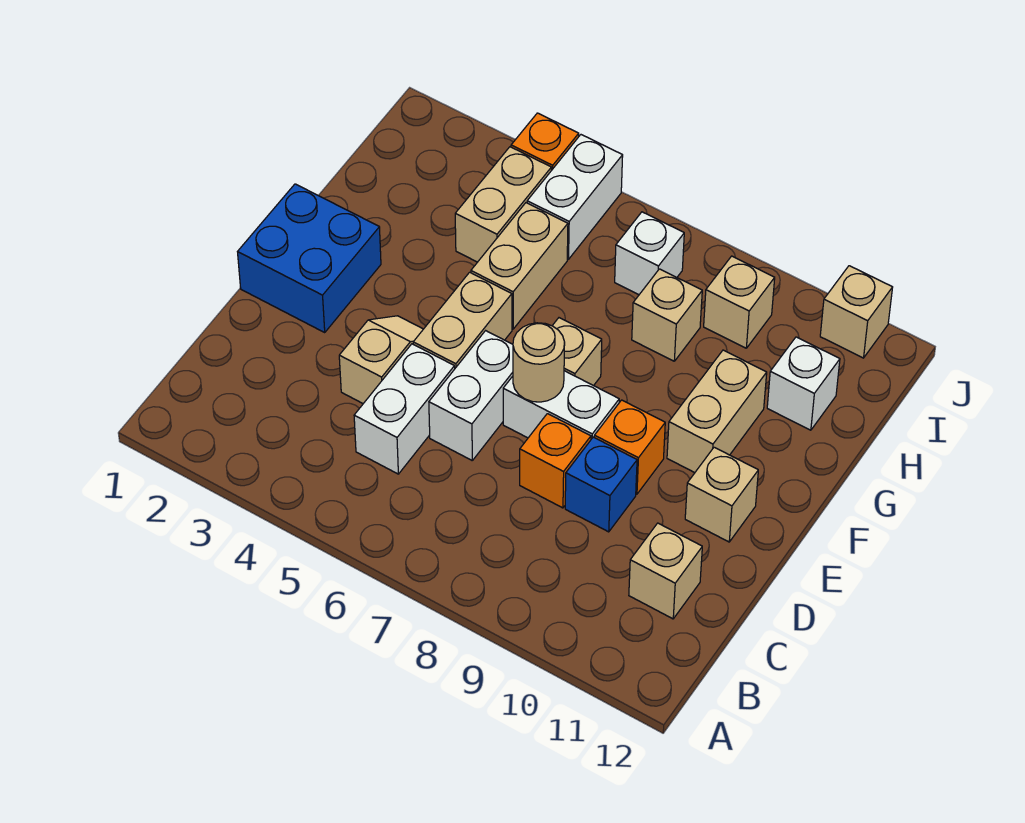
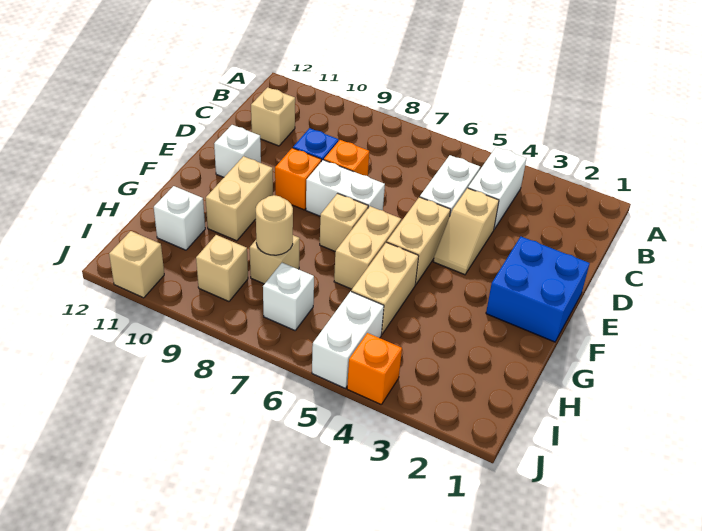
white 1x2 brick [429,331,513,460] -> white 1x2 brick moved to [468,147,527,229]
tan 1x1 round brick [513,323,565,402] -> tan 1x1 round brick moved to [256,195,293,255]
tan 1x1 brick [685,447,758,542] -> white 1x1 brick [214,125,261,177]
tan 1x2 brick [455,147,551,262] -> tan 1x2 brick moved to [334,206,401,289]

